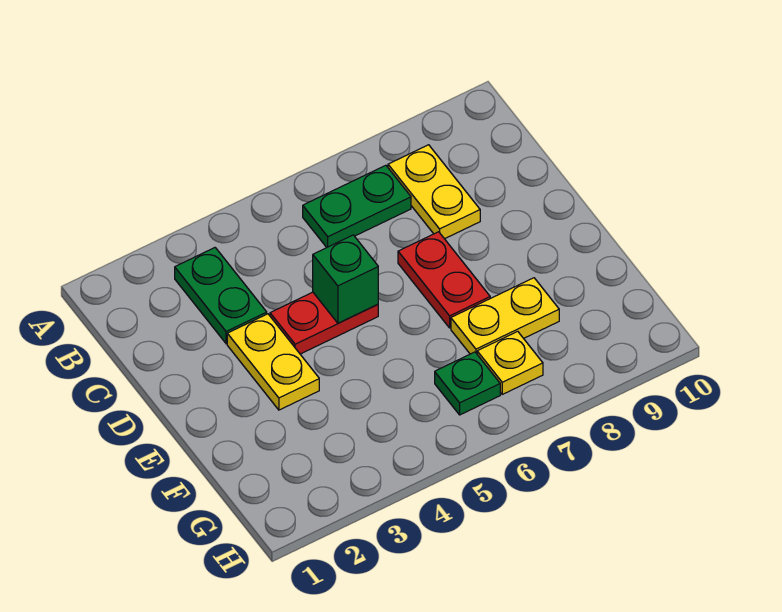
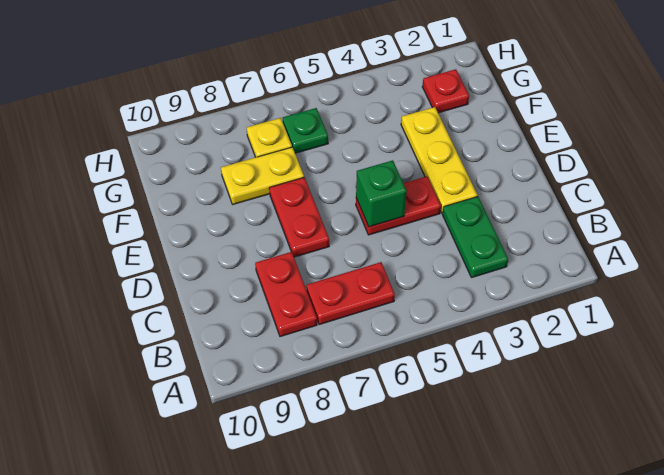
green 1x2 plate [303,165,411,247] -> red 1x2 plate [306,262,395,325]
yellow 1x2 plate [388,145,480,239] -> red 1x2 plate [255,252,317,337]
yellow 1x2 plate [227,314,319,410] -> yellow 1x3 plate [401,107,477,213]
none -> red 1x1 plate [422,69,469,113]

